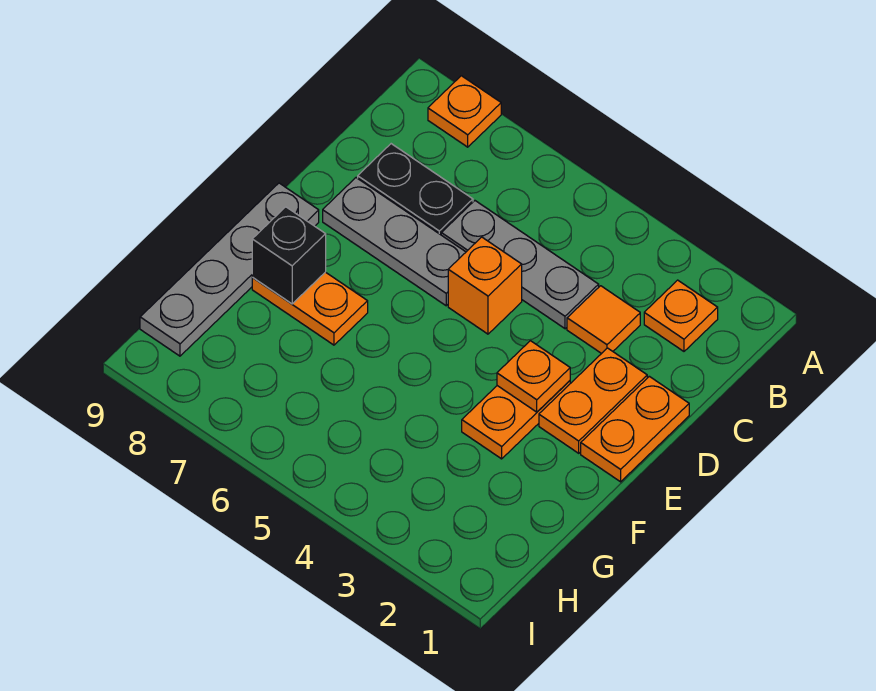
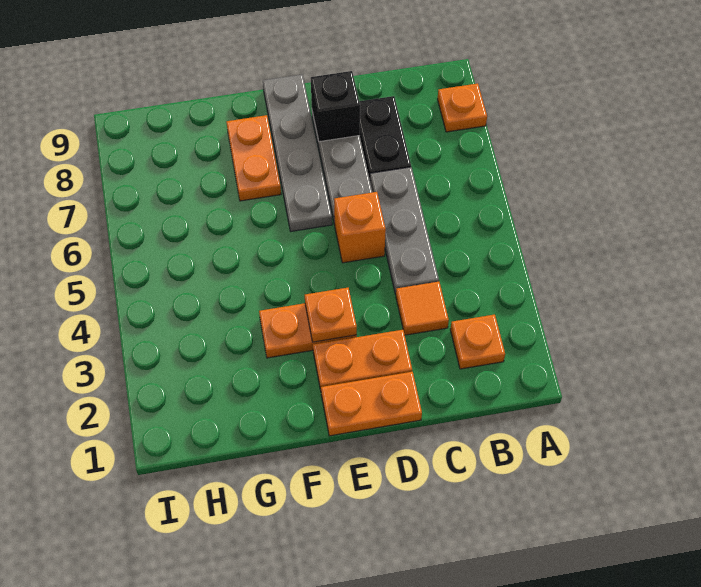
grey 1x4 plate [140,183,319,356] -> grey 1x4 plate turned to [263,75,332,231]
black 1x1 brick [252,207,326,304] -> black 1x1 brick moved to [311,71,360,142]

